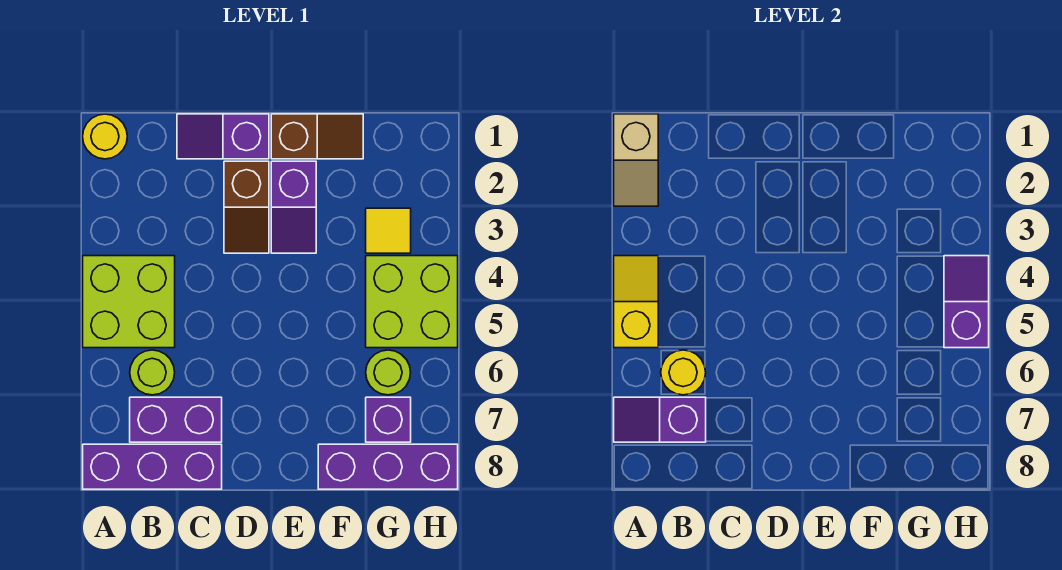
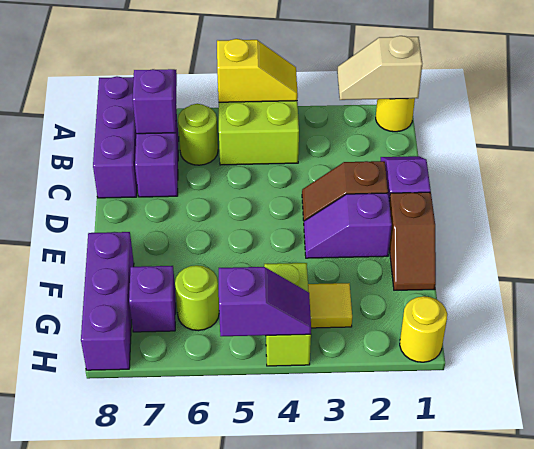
yellow 1x1 round brick [661,350,706,395] -> yellow 1x1 round brick moved to [400,296,447,362]
lime 2x2 brick [366,256,458,348] -> lime 1x2 brick [264,263,311,366]

